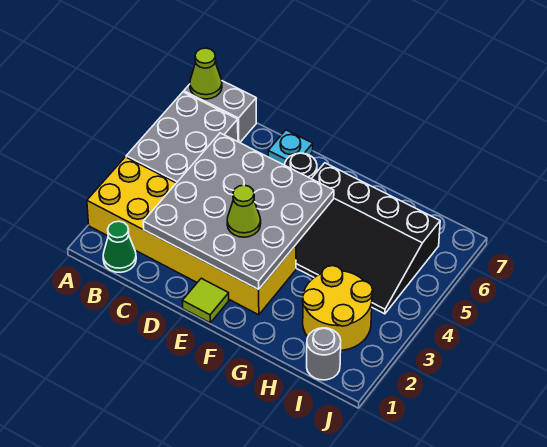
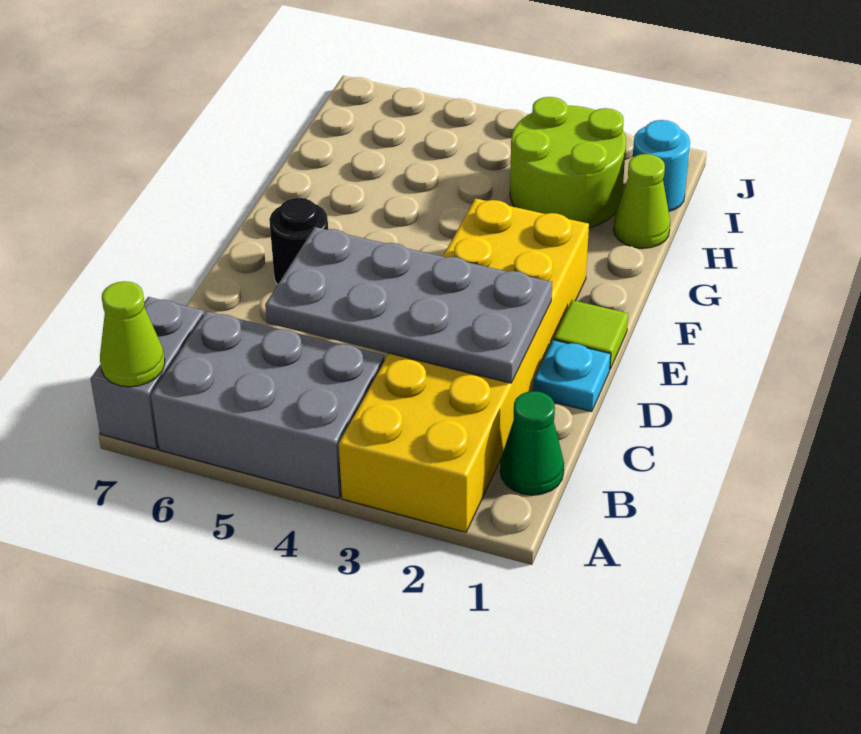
grey 4x4 plate [143,133,334,289] -> grey 2x4 plate [265,227,552,383]
cyan 1x1 plate [268,130,313,165] -> cyan 1x1 plate moved to [534,340,611,412]
lime 1x1 cone [227,185,261,237] -> lime 1x1 cone moved to [613,154,670,248]
black 3x4 slope [296,163,440,314] -> none
yellow 2x2 round brick [302,266,373,350] -> lime 2x2 round brick [510,97,626,228]
grey 1x1 round brick [307,328,341,380] -> cyan 1x1 round brick [633,120,690,211]

